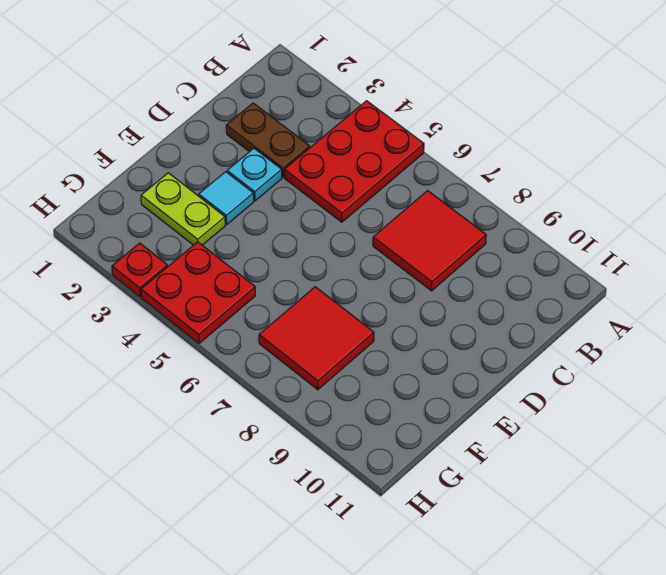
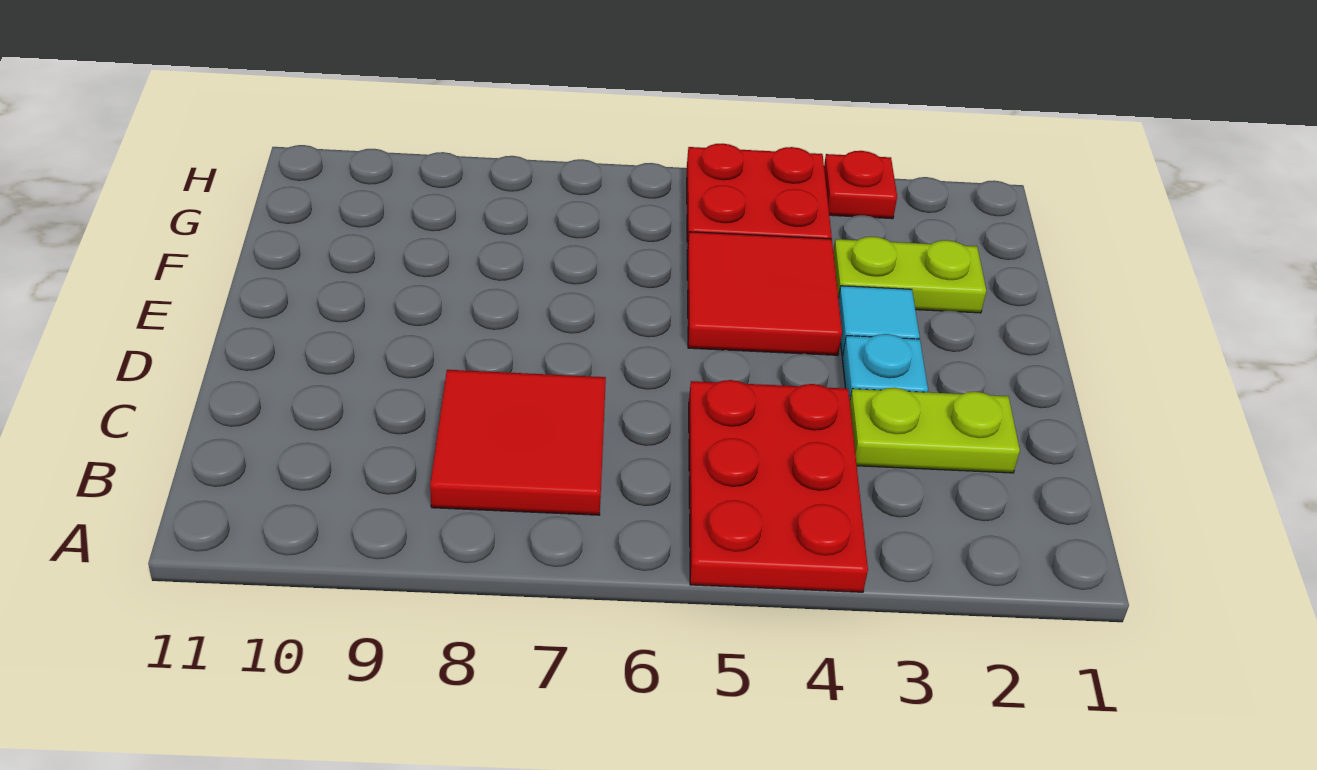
brown 1x2 plate [226,103,310,177] -> lime 1x2 plate [850,388,1020,473]
red 2x2 tile [259,287,374,390] -> red 2x2 tile moved to [687,232,842,355]

